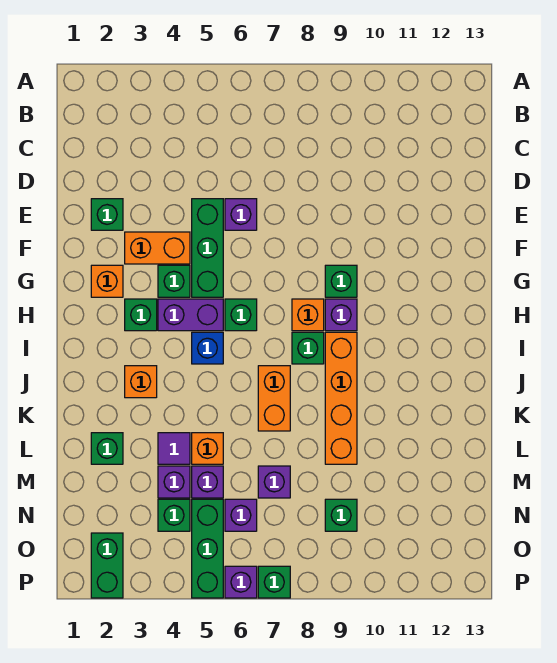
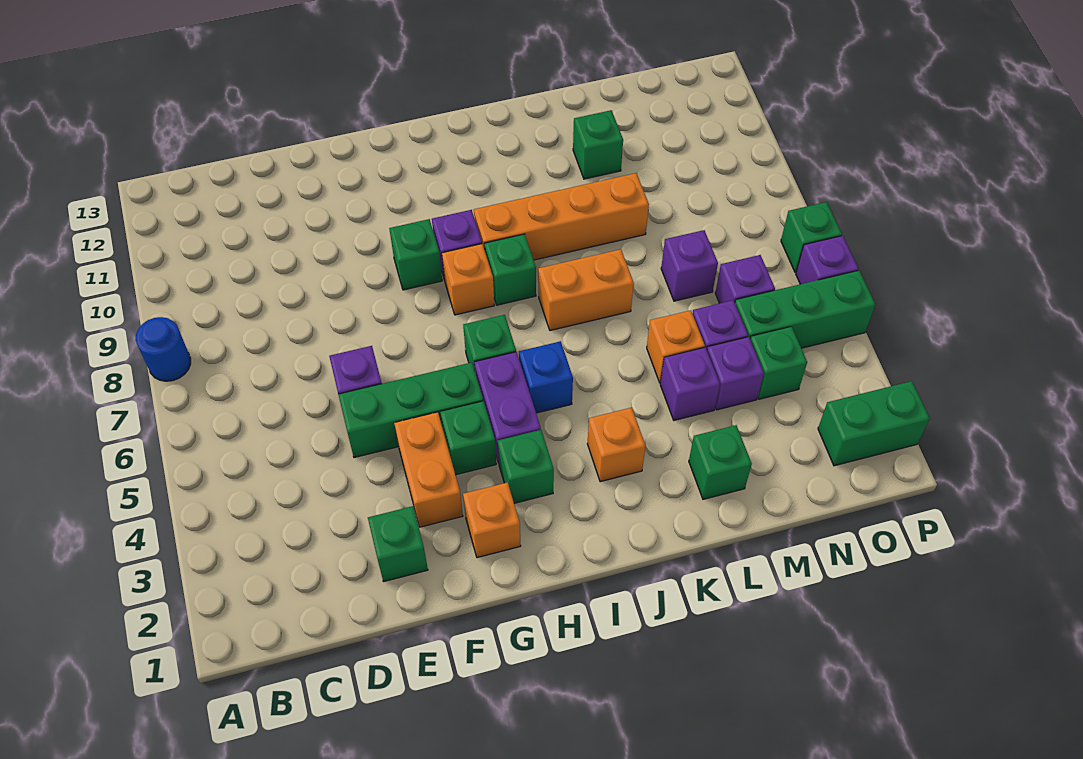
none -> blue 1x1 round brick [136,317,191,381]
purple 1x1 tile [158,433,190,464] -> purple 1x1 brick [660,347,720,420]
green 1x1 brick [325,499,357,531] -> green 1x1 brick moved to [573,110,623,179]

